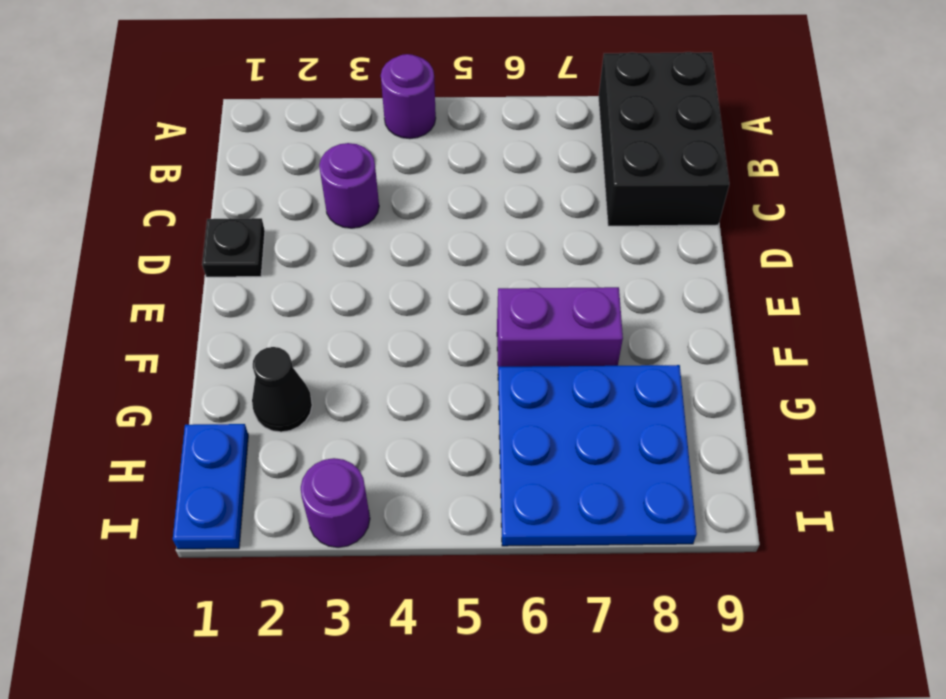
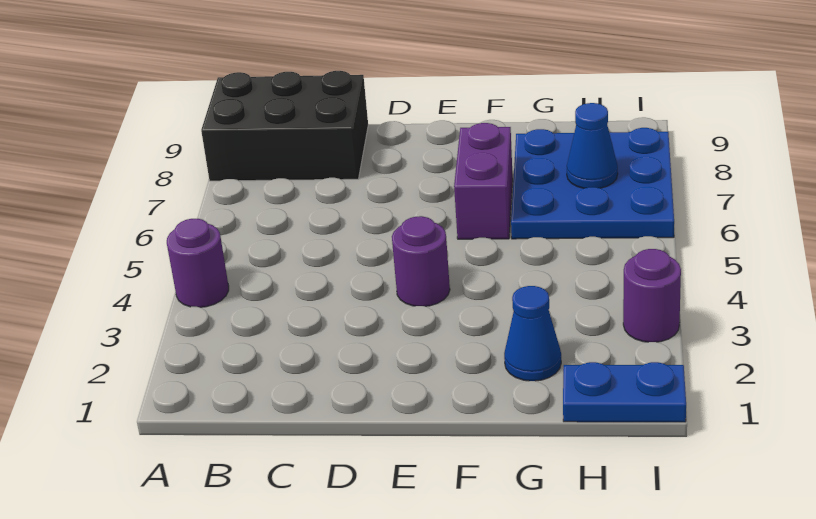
purple 1x1 round brick [319,143,379,228] -> purple 1x1 round brick moved to [392,216,450,306]
black 1x1 plate [202,218,265,277] -> none
black 1x1 cone [252,347,312,432] -> blue 1x1 cone [504,286,561,381]
none -> blue 1x1 cone [567,103,618,188]

